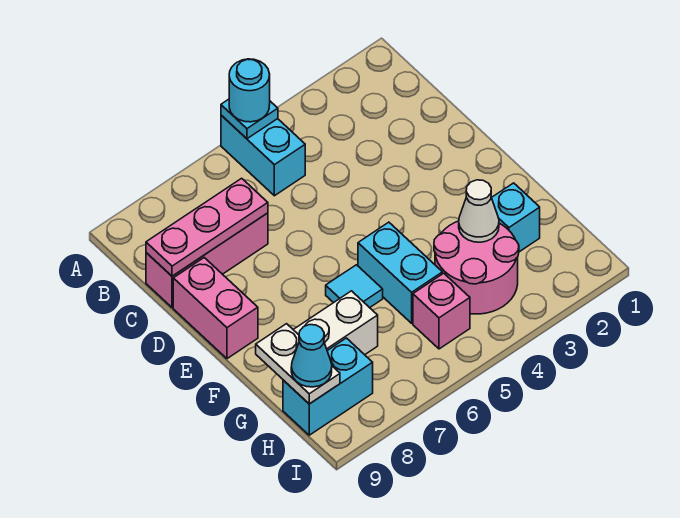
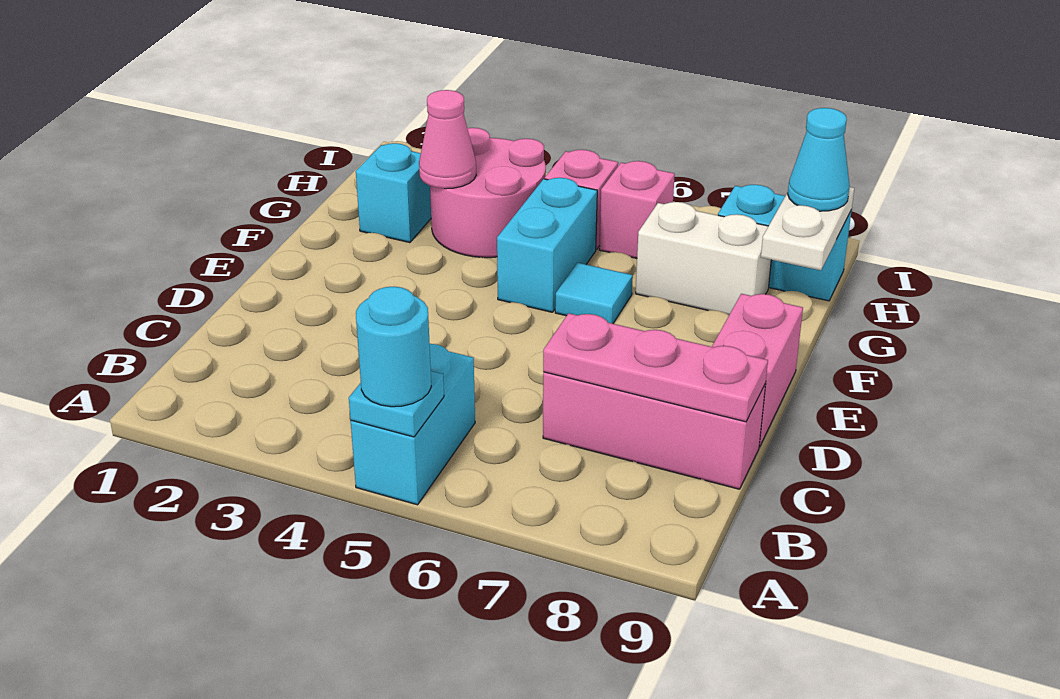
white 1x1 cone [459,180,499,242] -> pink 1x1 cone [419,90,476,189]
none -> pink 1x1 brick [599,161,675,258]

